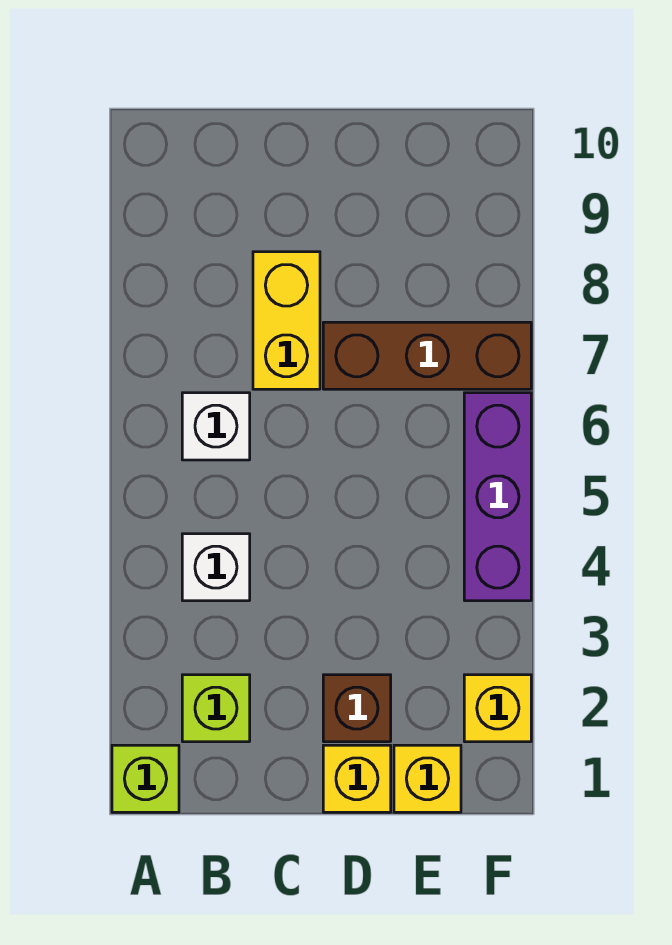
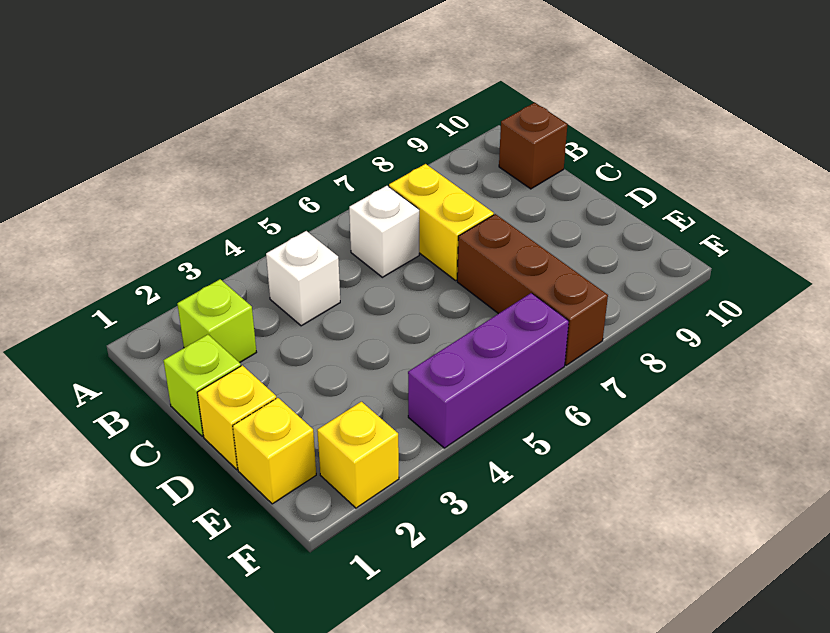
lime 1x1 brick [112,745,179,812] -> lime 1x1 brick moved to [163,335,241,436]
yellow 1x2 brick [253,252,320,389] -> yellow 1x2 brick turned to [389,164,494,280]
brown 1x1 brick [323,675,391,742] -> brown 1x1 brick moved to [499,103,567,189]

